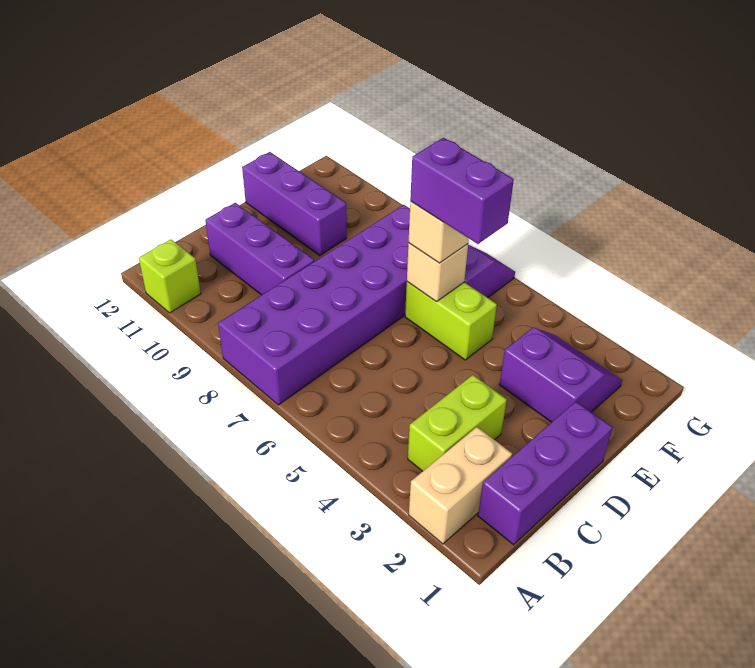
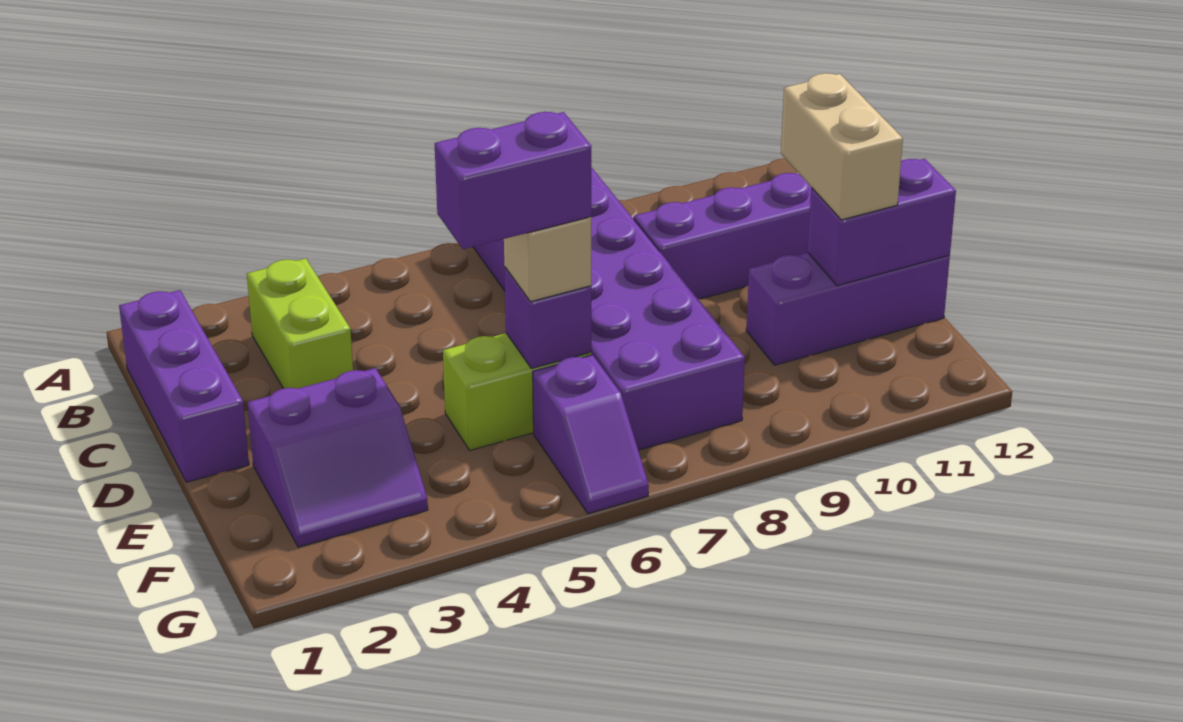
tan 1x2 brick [409,427,512,544] -> tan 1x2 brick moved to [781,73,903,220]
lime 1x1 brick [139,239,201,313] -> none
tan 1x1 brick [407,243,468,302] -> purple 1x1 brick [504,267,591,368]
none -> purple 1x2 brick [808,159,956,286]

